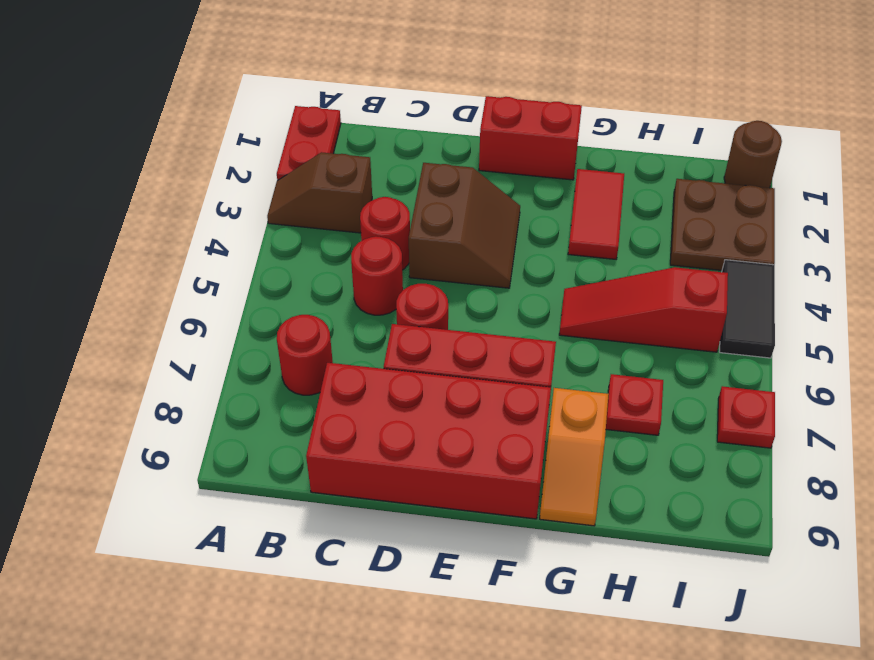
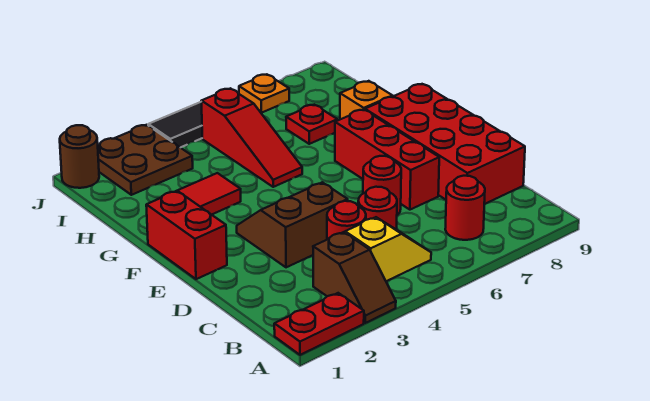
none -> yellow 1x2 slope [345,217,431,281]
red 1x1 plate [717,386,775,448] -> orange 1x1 plate [239,75,289,113]

